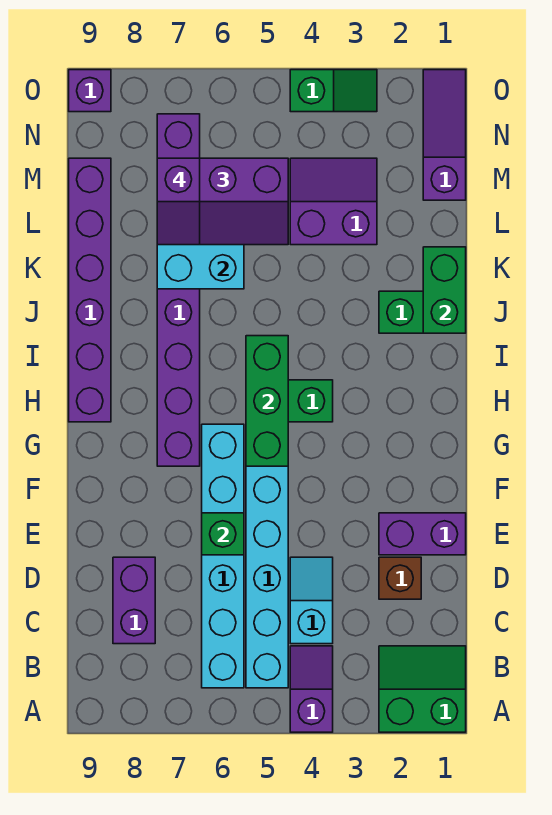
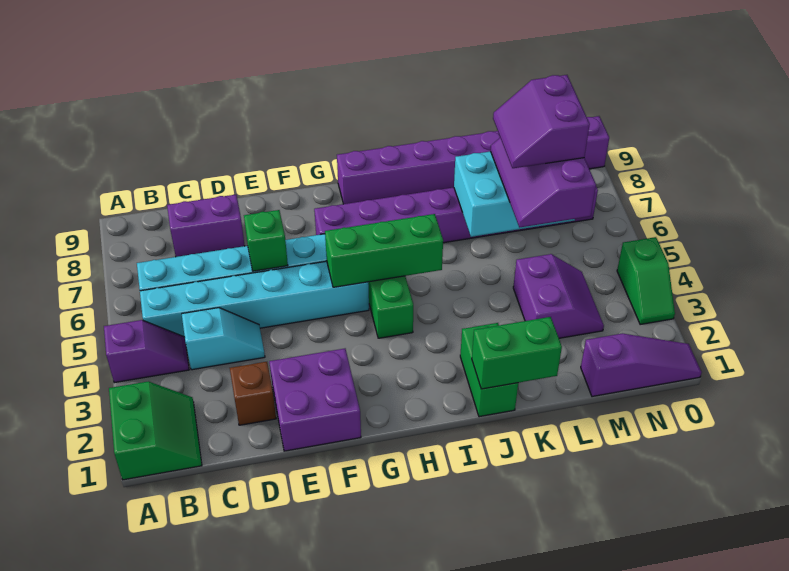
purple 1x2 brick [379,513,466,555] -> purple 2x2 brick [269,349,361,451]
purple 1x2 slope [157,158,200,245] -> purple 2x2 slope [493,75,590,168]

